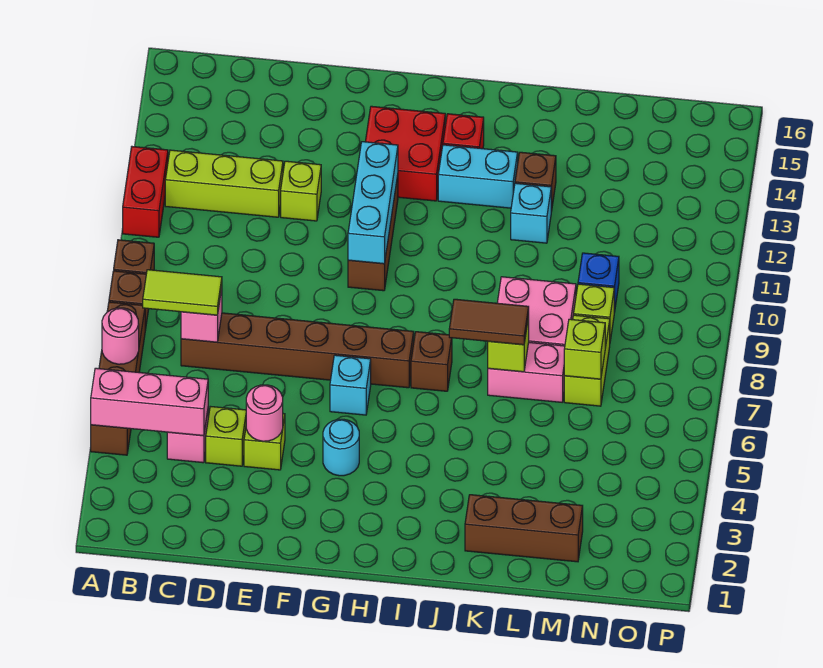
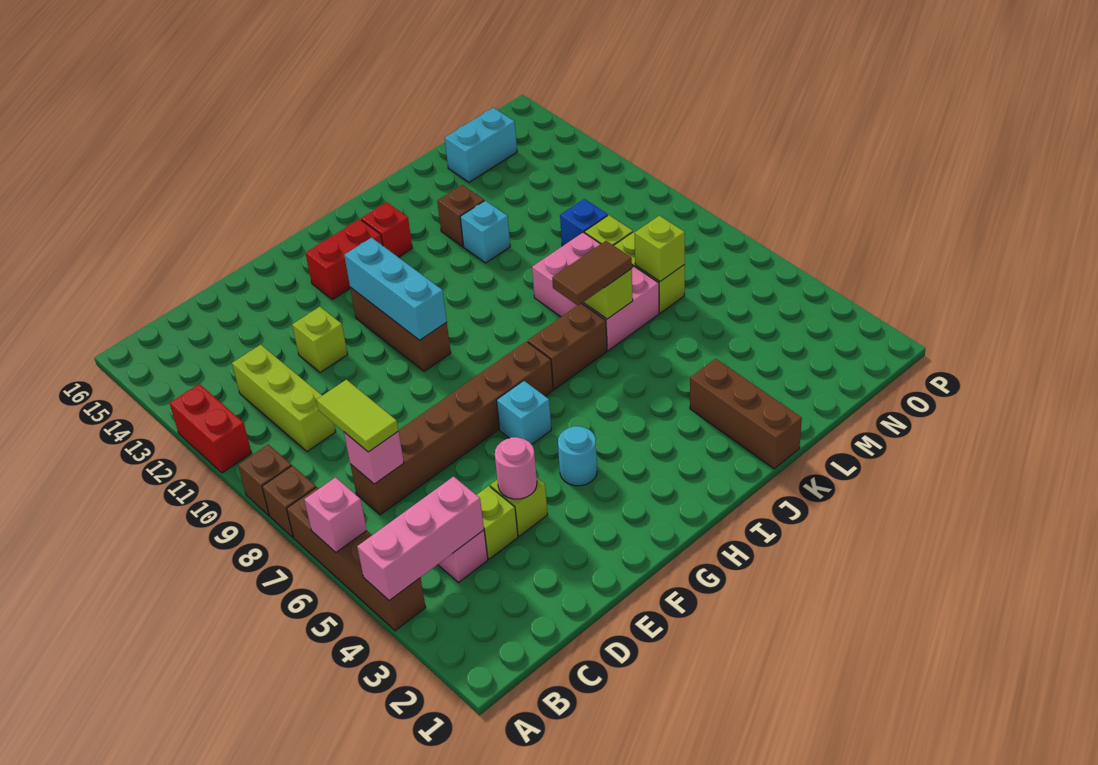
pink 1x1 round brick [102,308,139,364] -> pink 1x1 brick [304,477,367,552]
lime 1x2 tile [143,270,222,315] -> lime 1x2 tile turned to [316,380,399,452]
lime 1x3 brick [165,150,283,217] -> lime 1x3 brick turned to [232,345,336,452]
red 2x2 brick [365,106,445,201] -> red 1x2 brick [306,219,382,300]
brown 1x1 brick [411,332,452,391] -> brown 1x2 brick [528,303,607,389]
cyan 1x2 brick [438,145,518,208] -> cyan 1x2 brick moved to [445,108,517,182]
brown 1x3 brick [465,495,583,562] -> brown 1x3 brick turned to [690,359,802,469]

